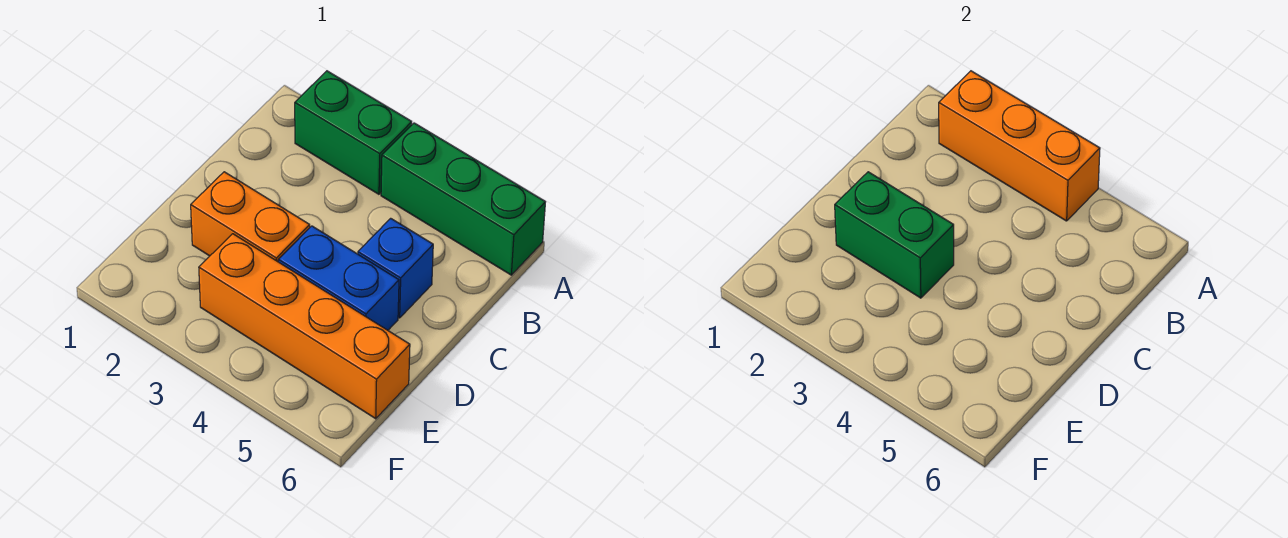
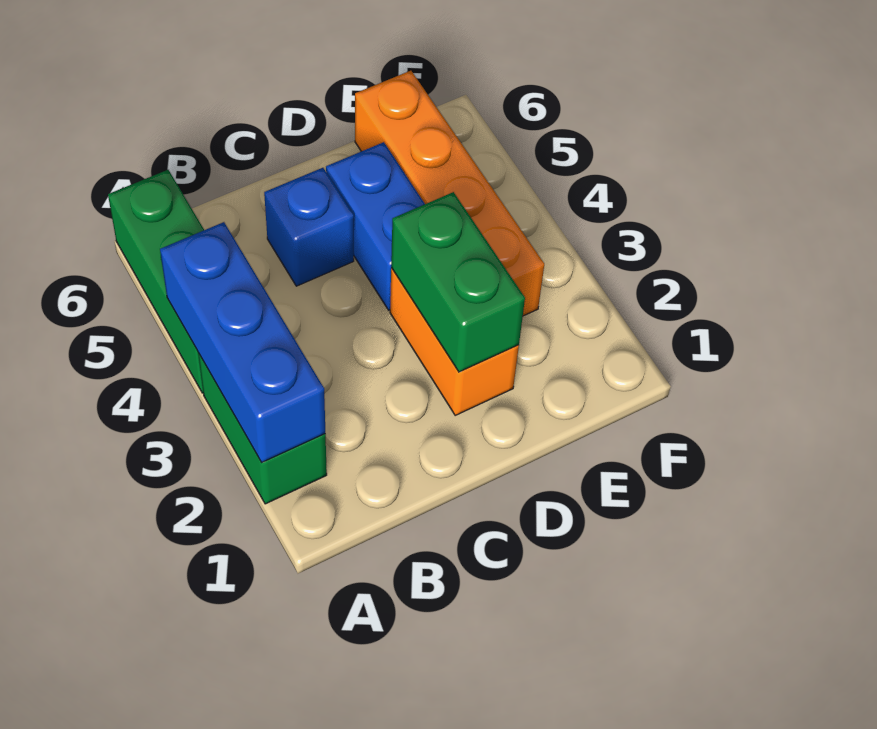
orange 1x3 brick [939,71,1100,221] -> blue 1x3 brick [160,222,325,462]

